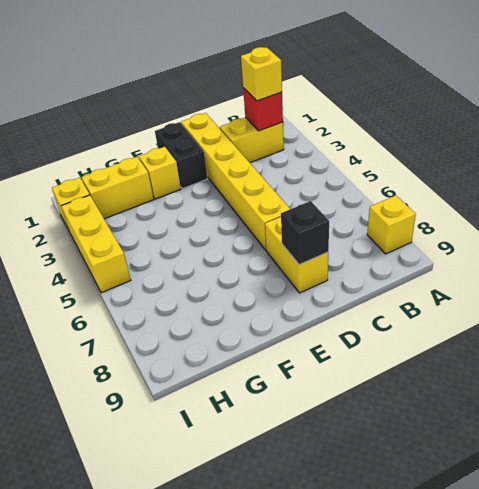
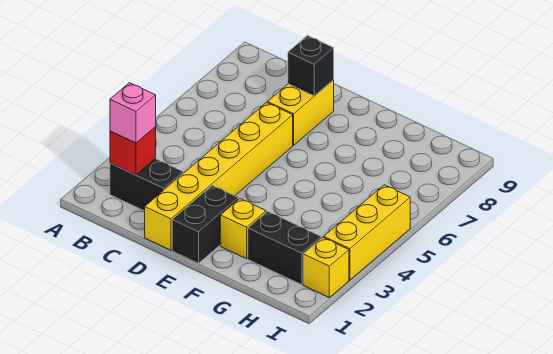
yellow 1x1 brick [367,196,416,254] -> none
yellow 1x2 brick [220,117,284,163] -> black 1x2 brick [110,159,183,211]
yellow 1x1 brick [241,47,282,101] -> pink 1x1 brick [110,83,156,143]
yellow 1x2 brick [82,157,154,219] -> black 1x2 brick [248,211,321,285]

